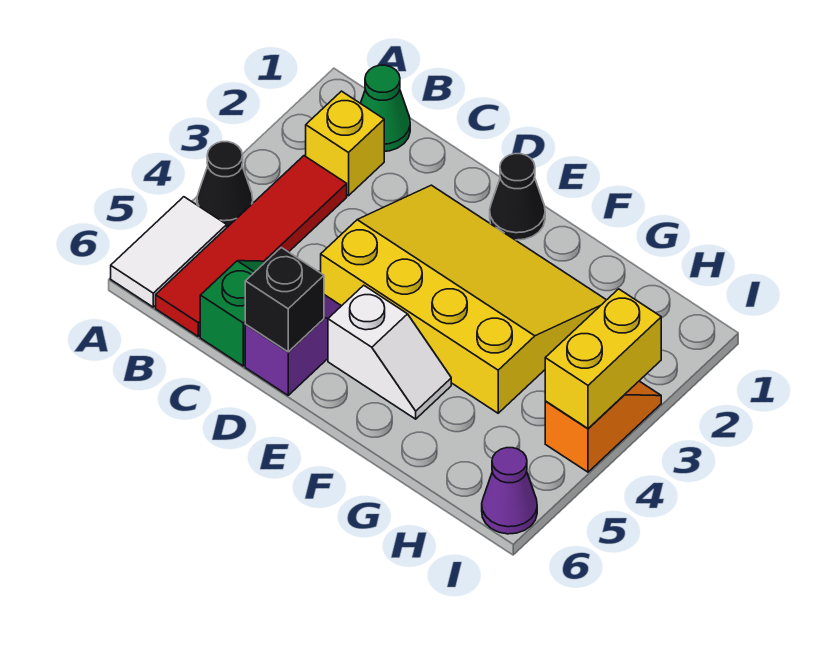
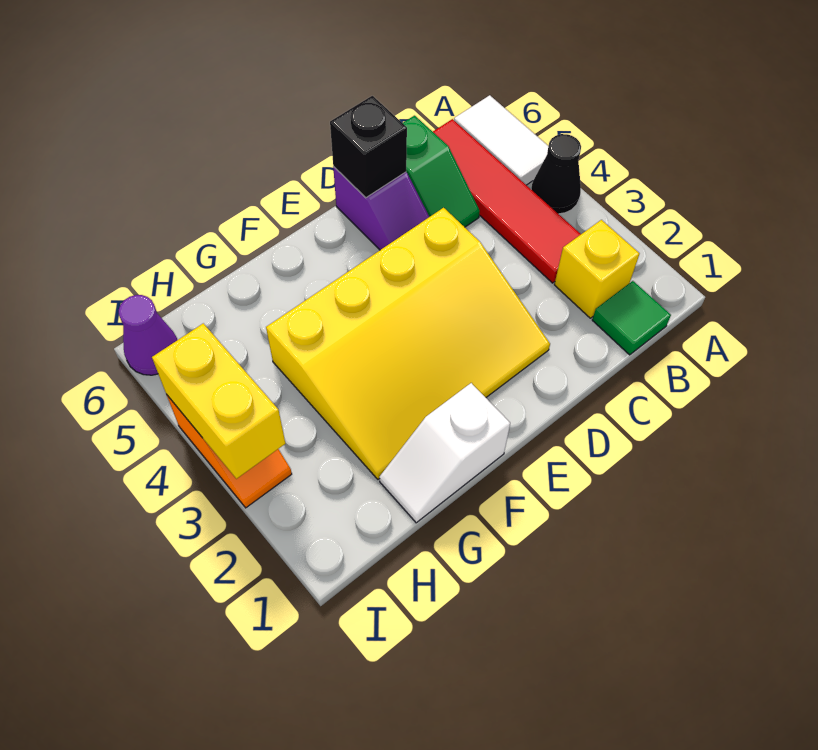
green 1x1 cone [361,65,410,151] -> green 1x1 tile [592,281,671,355]
black 1x1 cone [490,154,545,240] -> none
white 1x2 slope [328,285,451,419] -> white 1x2 slope moved to [379,383,510,523]

